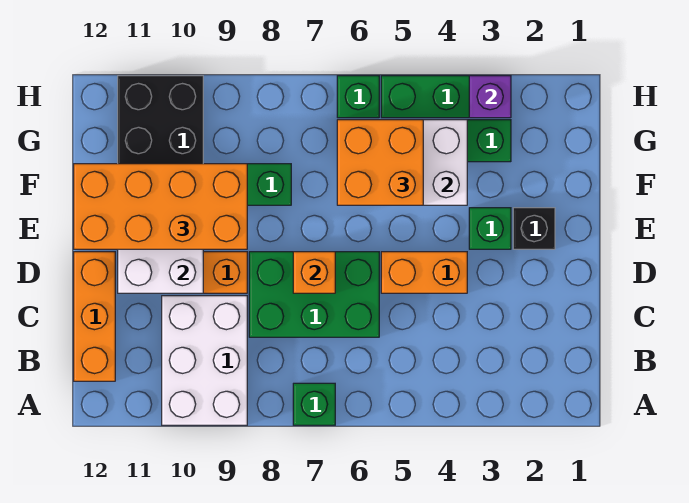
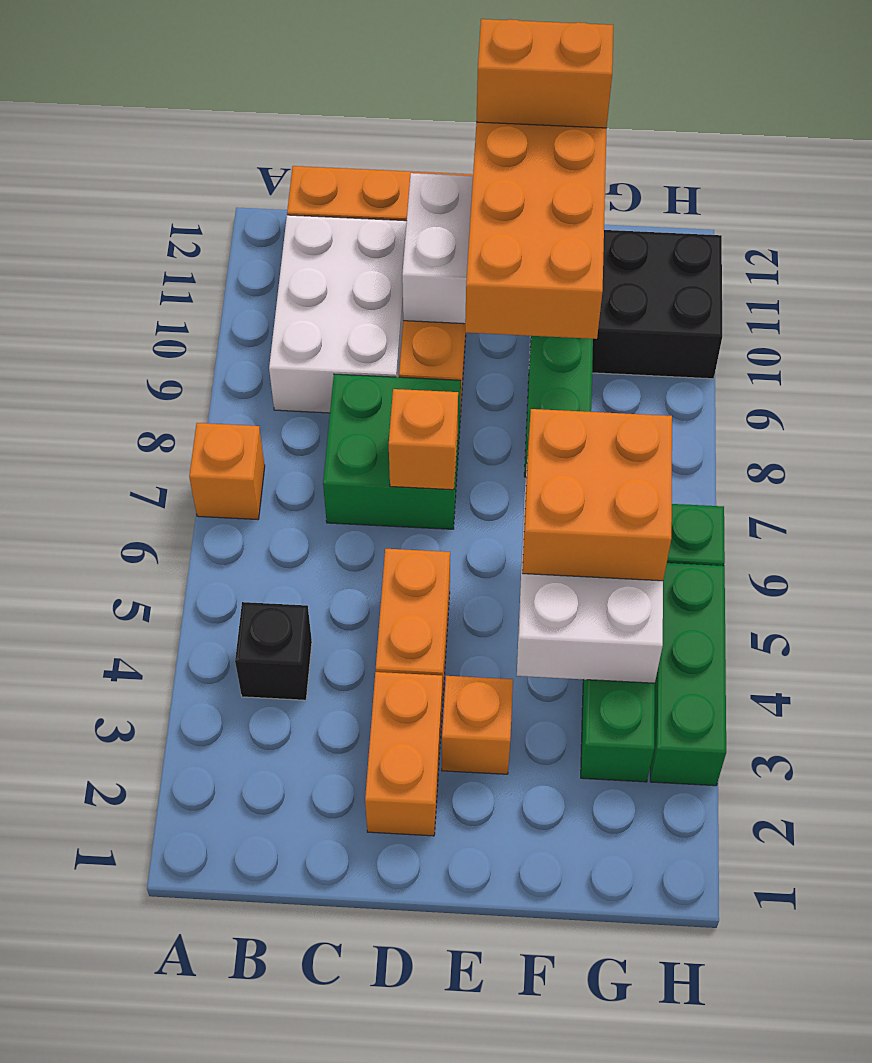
green 1x1 brick [293,383,335,425] -> orange 1x1 brick [189,423,265,520]
white 2x3 brick [162,296,247,425] -> white 2x3 brick turned to [269,215,407,413]
green 2x3 brick [249,252,379,337] -> green 2x2 brick [323,374,461,529]
none -> orange 1x2 brick [365,672,442,836]
black 1x1 brick [513,208,555,249] -> black 1x1 brick moved to [235,602,312,700]
green 1x1 brick [469,208,511,249] -> orange 1x1 brick [442,676,513,774]
none -> orange 1x2 brick [476,19,613,128]
purple 1x1 brick [469,76,511,118] -> none

